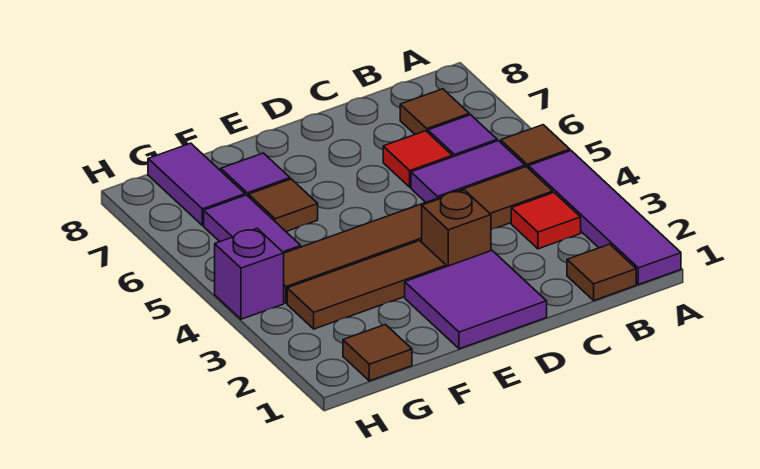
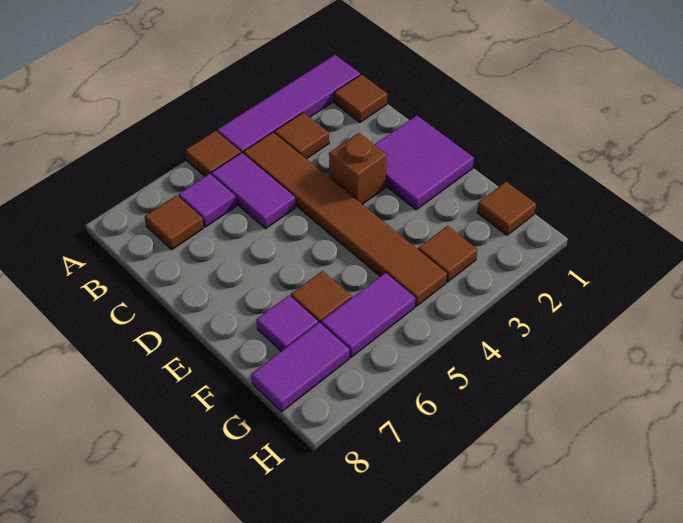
red 1x1 tile [511,193,581,249] -> brown 1x1 tile [274,113,329,159]
red 1x1 tile [383,131,452,187] -> none
brown 1x3 tile [287,241,446,329] -> brown 1x1 tile [418,226,477,282]
purple 1x1 brick [215,229,284,319] -> none

